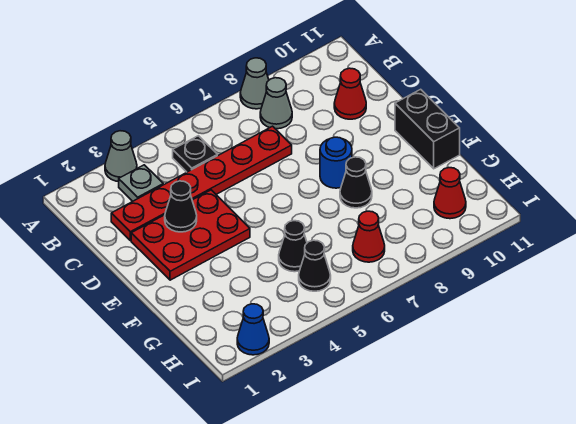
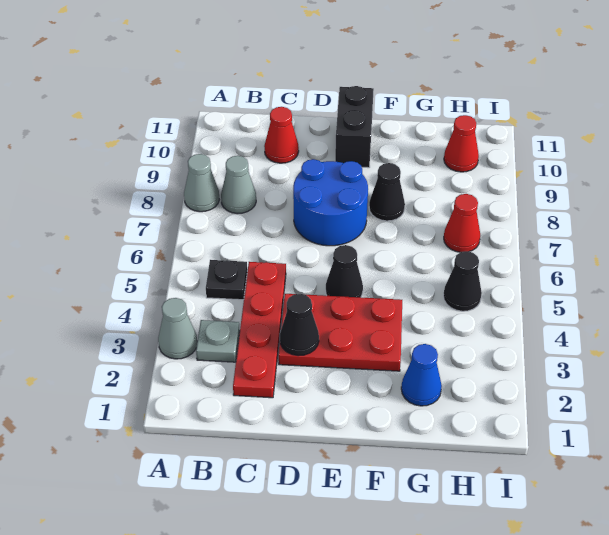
red 1x6 plate [111,126,292,240] -> red 1x4 plate [233,262,286,398]
red 2x3 plate [131,190,250,280] -> red 2x3 plate turned to [278,294,402,371]
blue 1x1 round brick [320,137,352,188] -> blue 2x2 round brick [293,159,368,246]
black 1x2 brick [395,89,460,169] -> black 1x2 brick turned to [335,86,374,168]
black 1x1 cone [279,221,307,272] -> black 1x1 cone moved to [326,245,363,297]
blue 1x1 cone [237,304,269,355] -> blue 1x1 cone moved to [401,344,442,406]

